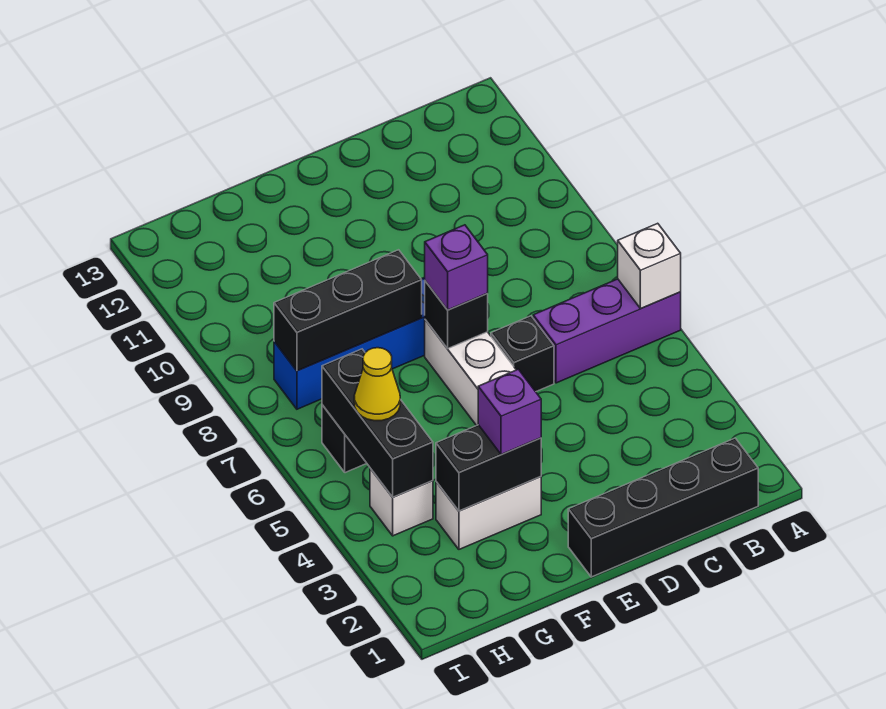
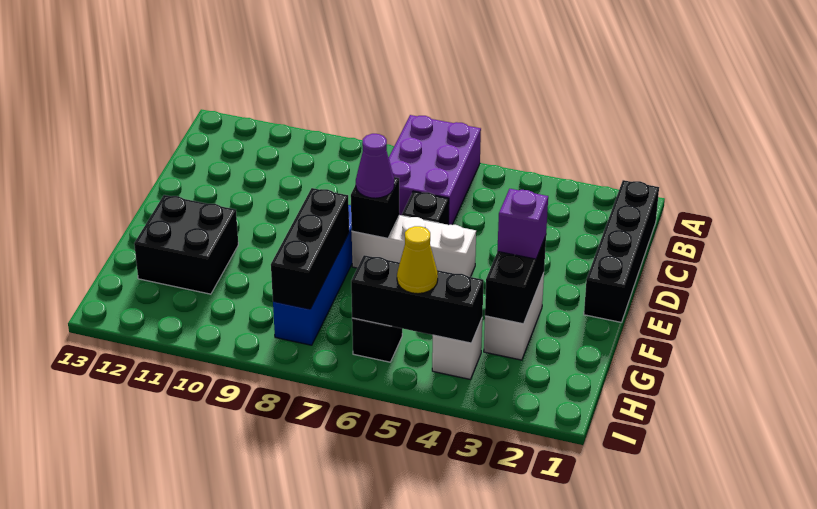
purple 1x3 brick [533,279,681,383] -> purple 2x3 brick [389,115,481,225]
white 1x1 brick [618,223,681,309] -> none
purple 1x1 brick [425,225,488,310] -> purple 1x1 cone [356,134,394,198]
none -> black 2x2 brick [134,195,238,294]

